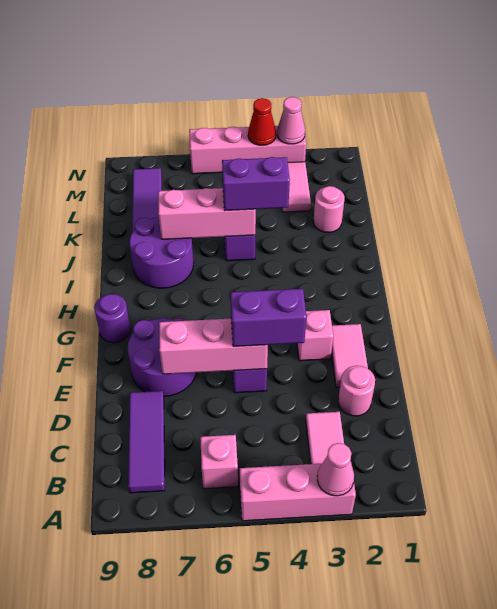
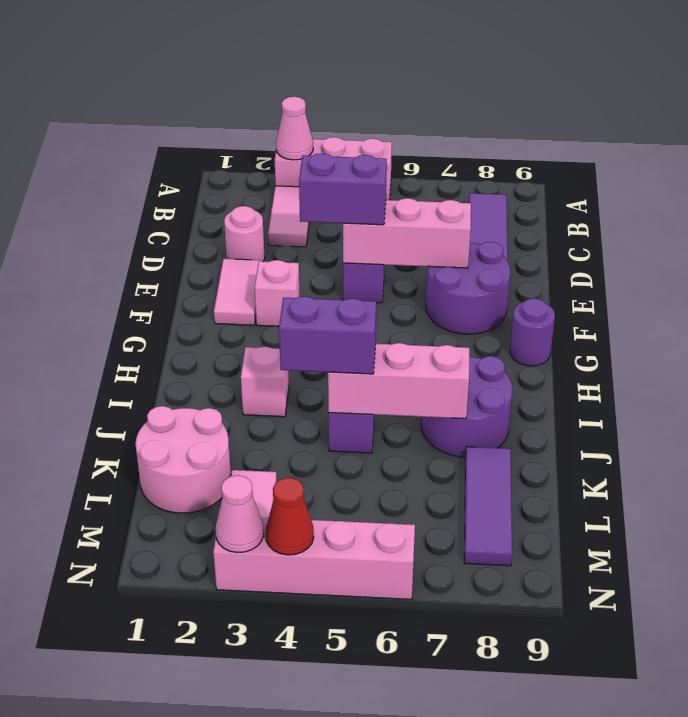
pink 1x1 brick [200,435,238,489] -> pink 1x1 brick moved to [241,347,289,417]
pink 1x1 round brick [313,186,345,232] -> pink 2x2 round brick [136,406,231,513]

